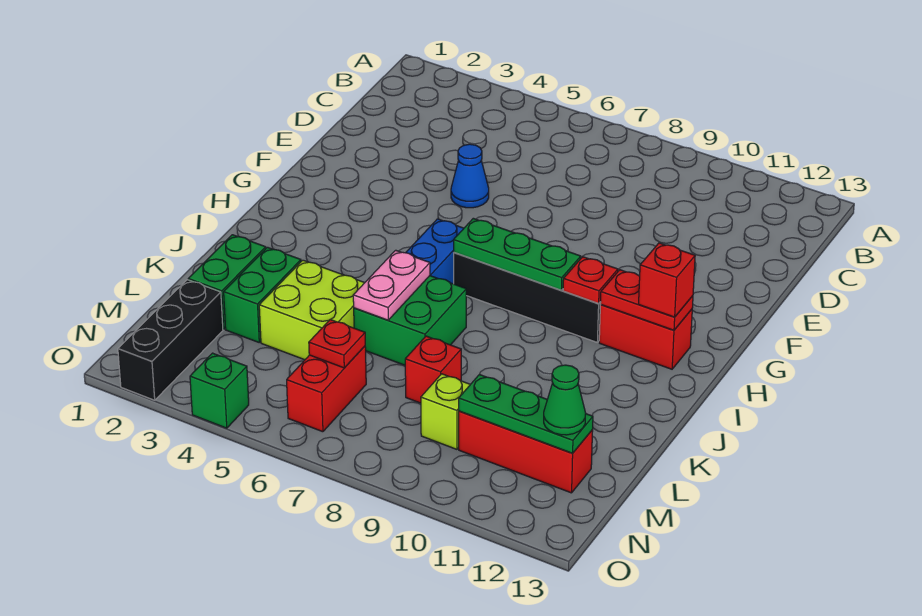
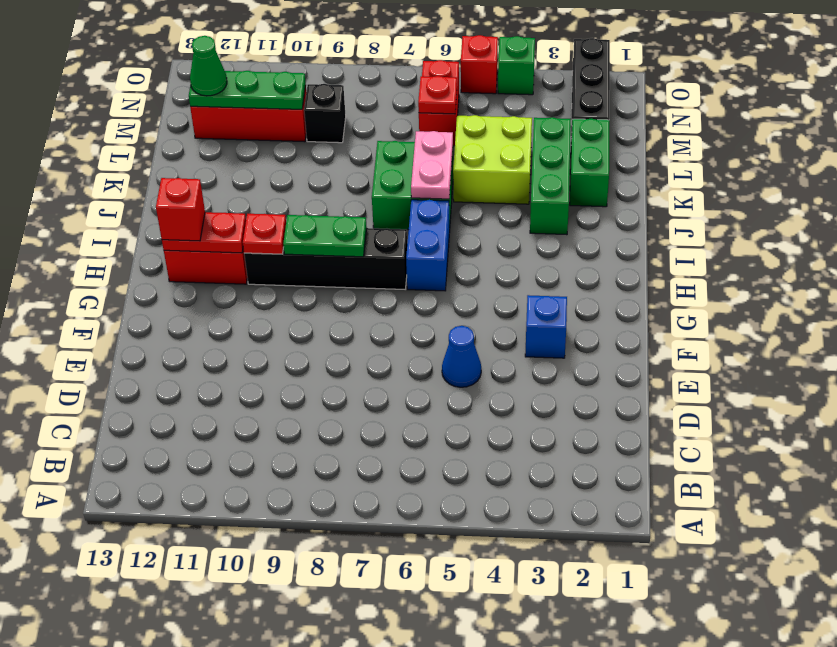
none -> blue 1x1 brick [525,295,567,358]
green 1x3 plate [454,218,581,290] -> green 1x2 plate [283,215,367,257]
green 1x2 brick [224,247,301,342] -> green 1x3 brick [530,117,571,235]
red 1x1 brick [405,336,461,403] -> red 1x1 brick moved to [461,35,498,94]
lime 1x1 brick [421,374,470,449] -> black 1x1 brick [304,84,346,143]

